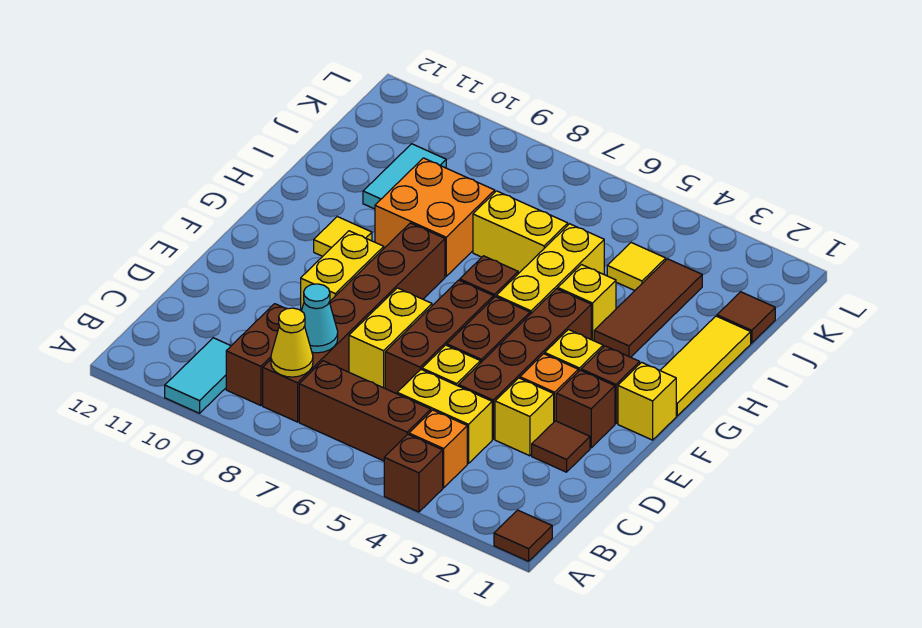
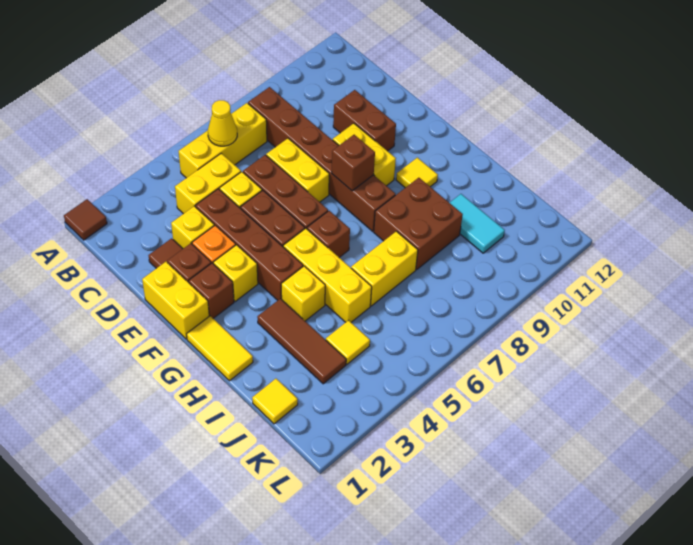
brown 1x1 brick [384,434,443,512] -> brown 1x1 brick moved to [332,135,375,191]
cyan 1x2 tile [165,338,231,413] -> none
orange 1x1 brick [409,410,467,488] -> none
brown 1x3 brick [299,361,431,461] -> yellow 1x3 brick [179,103,267,178]
yellow 1x1 cone [271,308,313,377] -> yellow 1x1 cone moved to [208,100,237,146]
brown 1x2 brick [226,304,287,406] -> brown 1x2 brick moved to [333,90,396,151]
cyan 1x1 cone [302,284,338,353] -> none
yellow 1x1 brick [618,362,676,440] -> yellow 1x2 brick [142,262,209,339]
yellow 1x3 tile [660,316,751,416] -> yellow 1x2 tile [187,316,253,381]
orange 2x2 brick [375,158,495,276] -> brown 2x2 brick [374,178,463,269]
brown 1x1 tile [717,292,775,343] -> yellow 1x1 tile [252,379,298,424]

